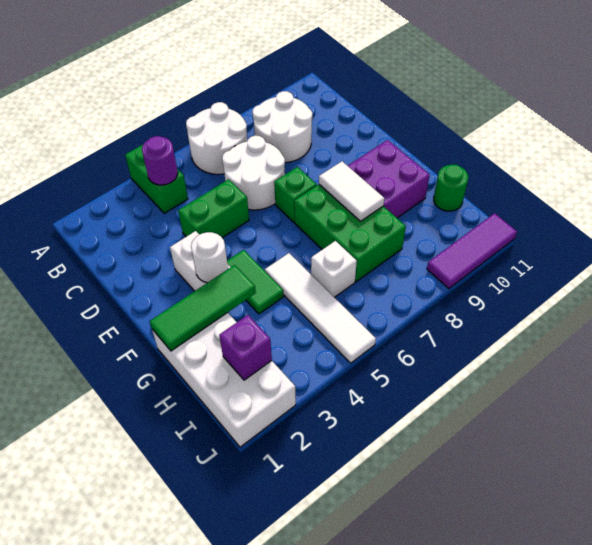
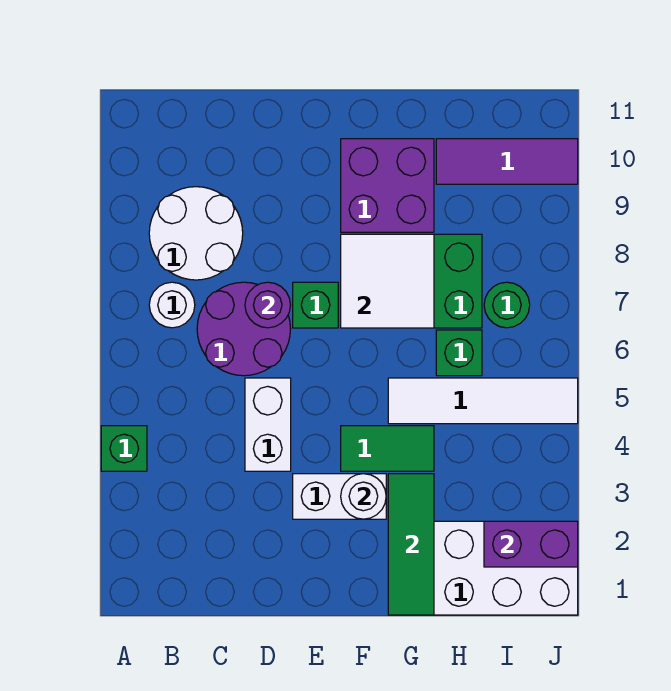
green 1x2 brick [125,145,188,213] -> green 1x1 brick [101,426,147,471]
white 2x2 round brick [186,102,247,174] -> white 1x1 round brick [149,282,195,328]
purple 1x1 round brick [142,136,178,185] -> purple 1x1 round brick moved to [245,282,290,328]
white 2x2 round brick [222,136,285,210] -> purple 2x2 round brick [197,282,290,376]
green 1x2 brick [178,179,249,238] -> white 1x2 brick [245,378,291,471]
white 1x2 tile [319,161,384,221] -> white 2x2 tile [341,234,434,328]
white 1x1 brick [311,241,357,297] -> green 1x1 brick [436,330,482,376]
green 1x1 round brick [434,165,468,211] -> green 1x1 round brick moved to [484,282,530,328]
purple 1x1 brick [219,315,272,380] -> purple 1x2 brick [484,521,578,567]
purple 1x3 tile [427,213,517,289] -> purple 1x3 tile turned to [436,139,578,184]

